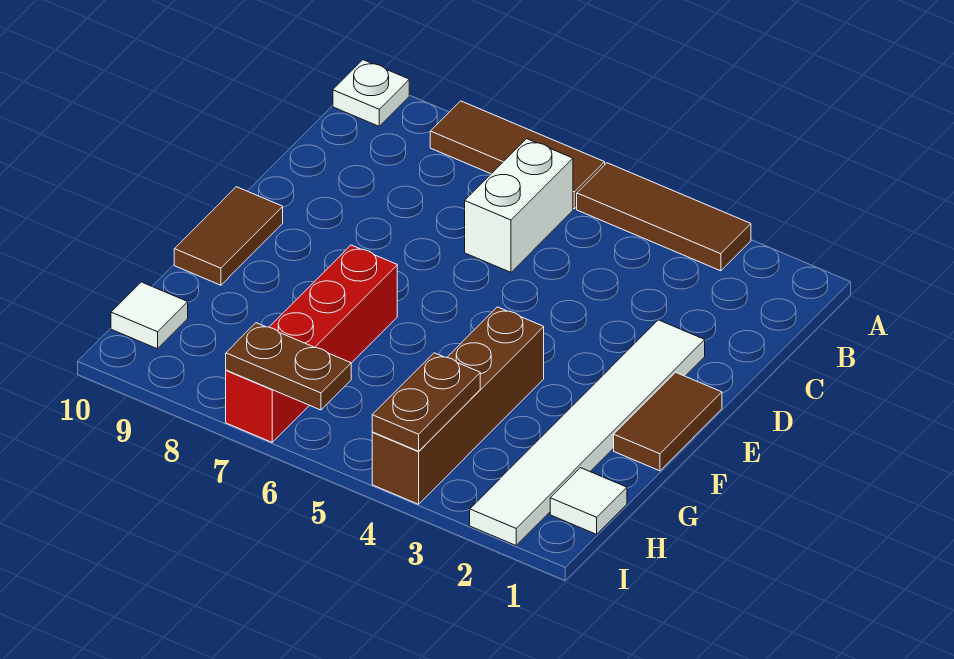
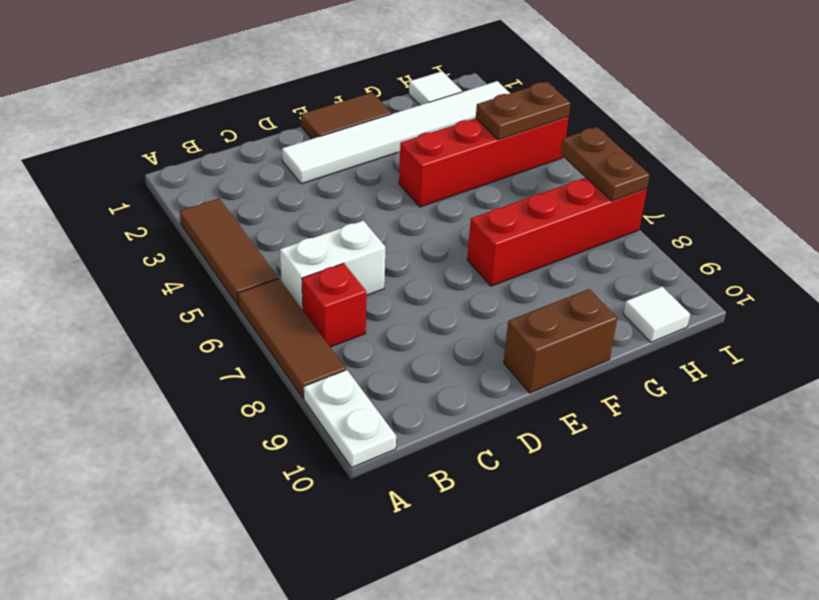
white 1x1 plate [333,60,409,126] -> white 1x2 plate [304,370,396,468]
none -> red 1x1 brick [302,263,366,347]
brown 1x2 tile [174,187,283,285] -> brown 1x2 brick [504,289,617,393]
brown 1x4 brick [372,307,544,504] -> red 1x4 brick [399,117,569,207]

